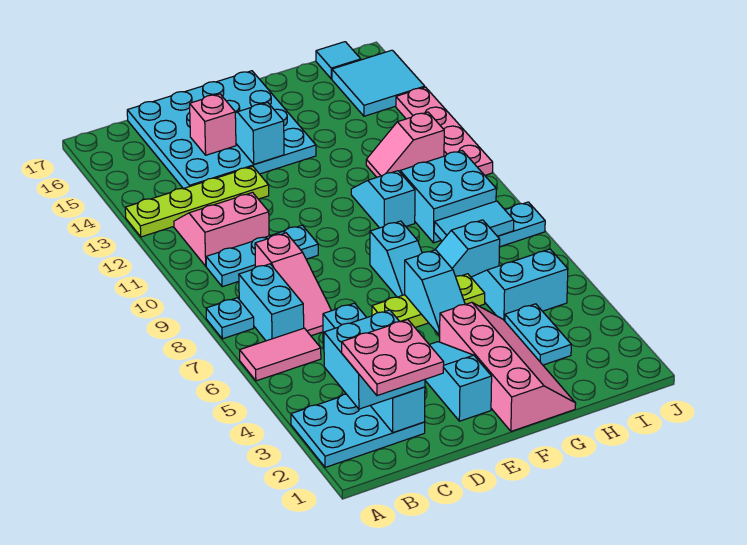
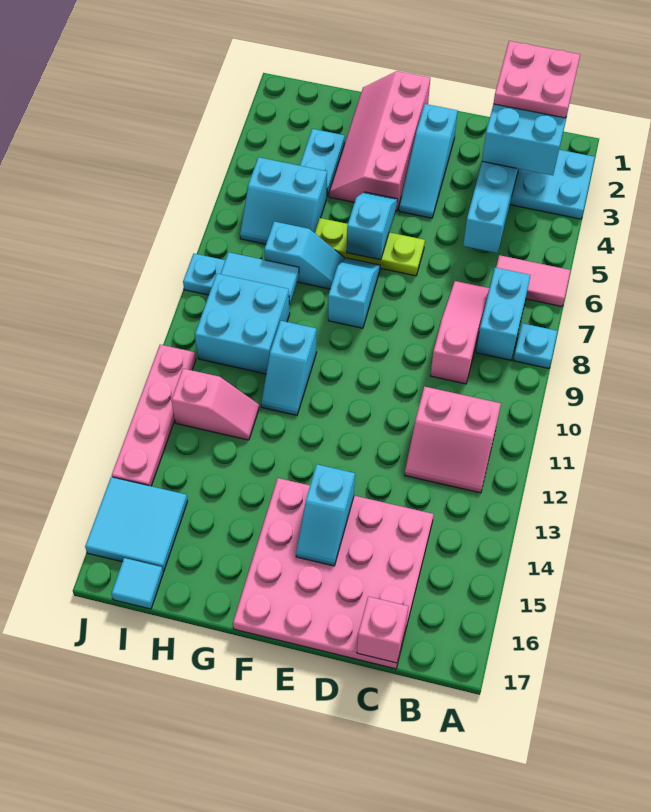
lime 1x4 plate [125,166,269,237] -> none
cyan 1x3 plate [206,225,318,287] -> none
cyan 4x4 plate [127,71,316,189] -> pink 4x4 plate [233,478,434,669]
pink 1x1 brick [190,94,236,155] -> pink 1x1 brick moved to [357,596,409,663]

